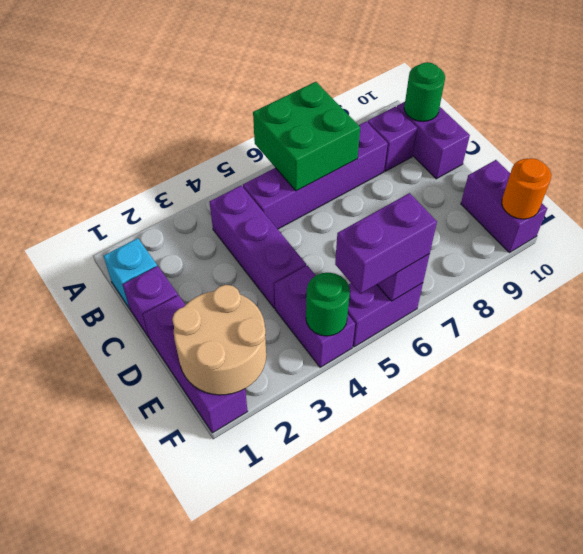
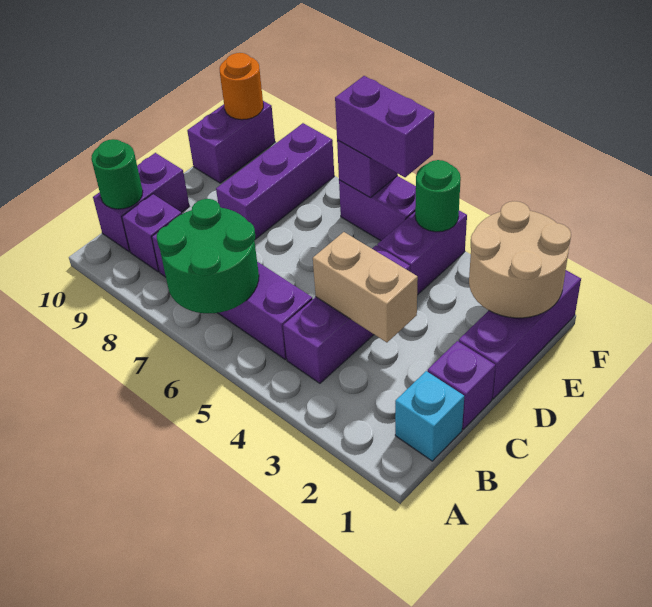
green 2x2 brick [253,82,360,191] -> green 2x2 round brick [157,199,259,313]
none -> tan 1x2 brick [313,232,418,342]
none -> purple 1x3 brick [216,123,334,239]

